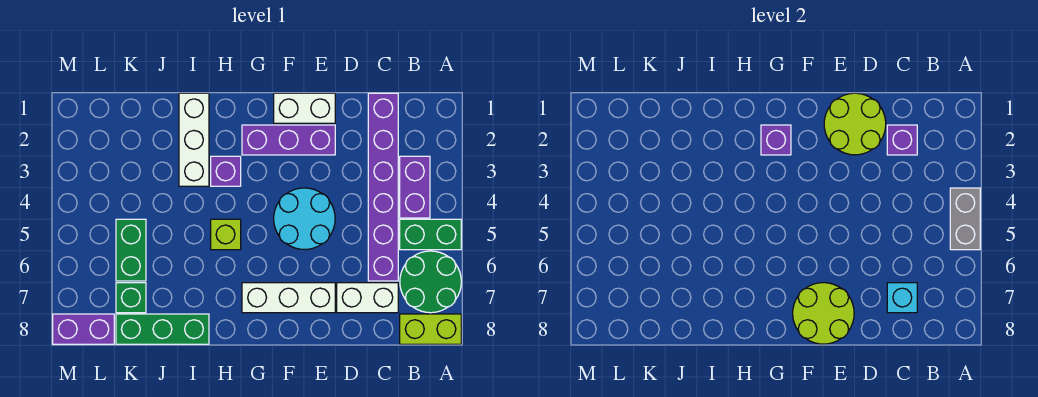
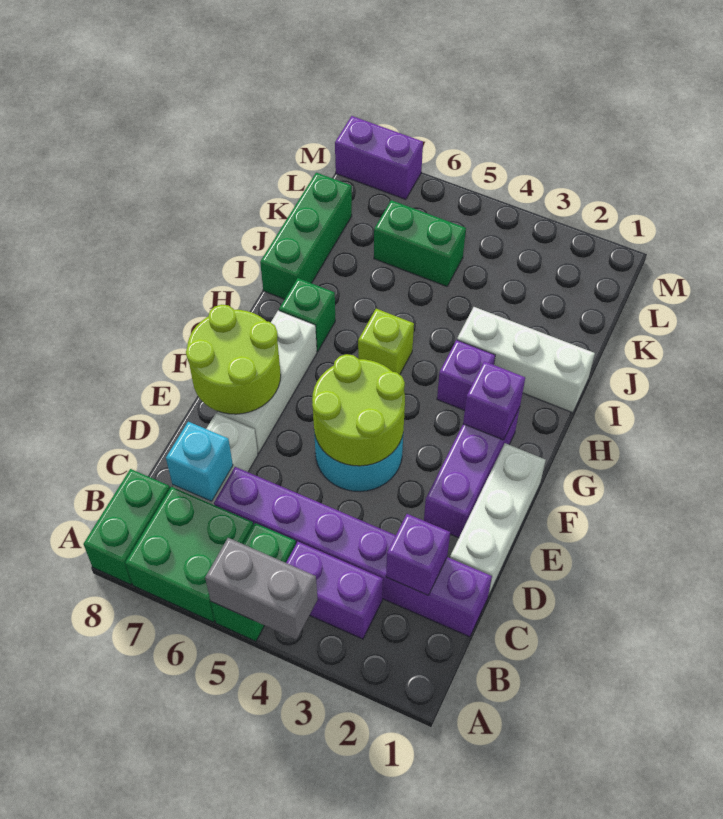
green 2x2 round brick [400,251,461,313] -> green 2x2 brick [125,487,253,622]
lime 1x2 brick [400,314,461,344] -> green 1x2 brick [83,469,170,585]
lime 2x2 round brick [824,93,886,155] -> lime 2x2 round brick moved to [312,354,405,466]
white 1x2 brick [274,93,335,123] -> white 1x3 brick [450,443,545,596]
green 1x1 brick [116,283,146,313] -> green 1x1 brick moved to [279,278,335,352]
purple 1x2 brick [53,314,114,344] -> purple 1x2 brick turned to [335,116,423,199]

